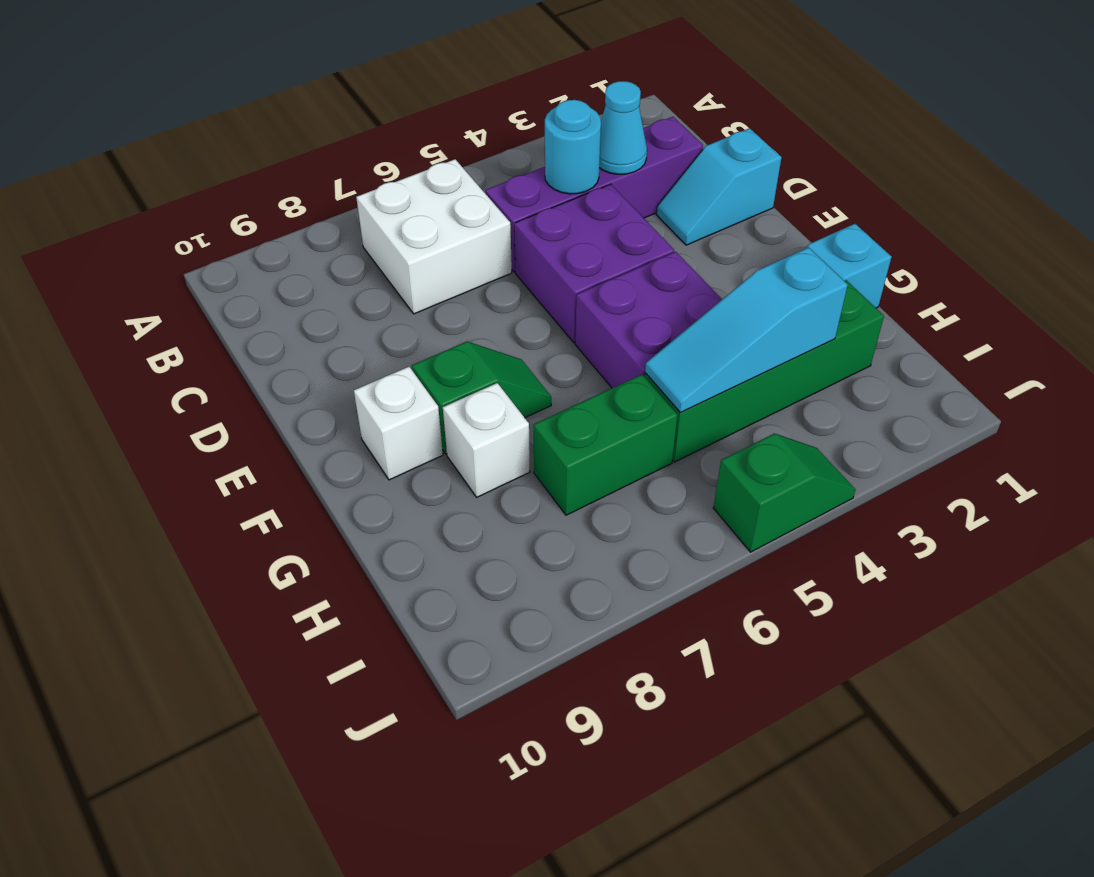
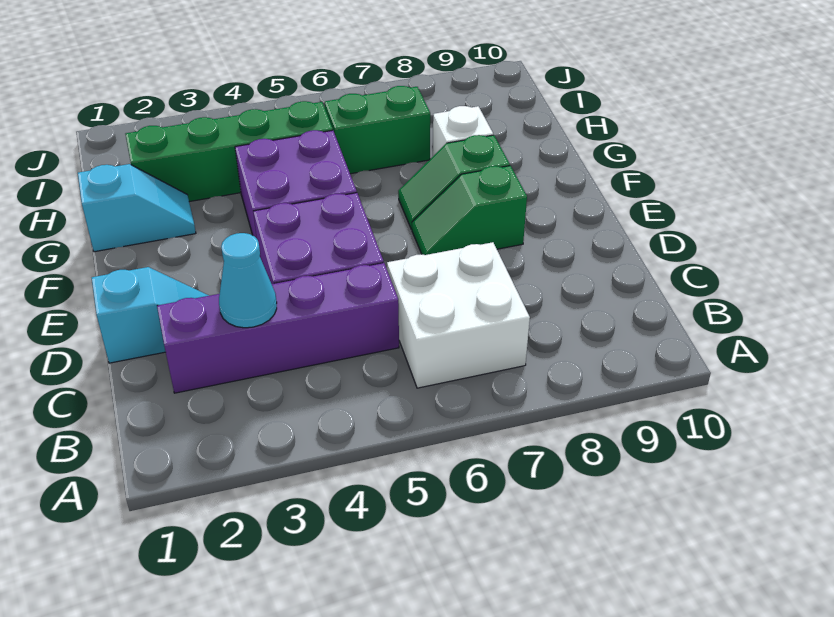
cyan 1x1 round brick [545,100,601,194] -> none
white 1x1 brick [354,367,443,480] -> none
cyan 1x3 slope [645,248,848,412] -> none
green 1x2 slope [714,434,856,552] -> green 1x2 slope moved to [412,166,527,255]

